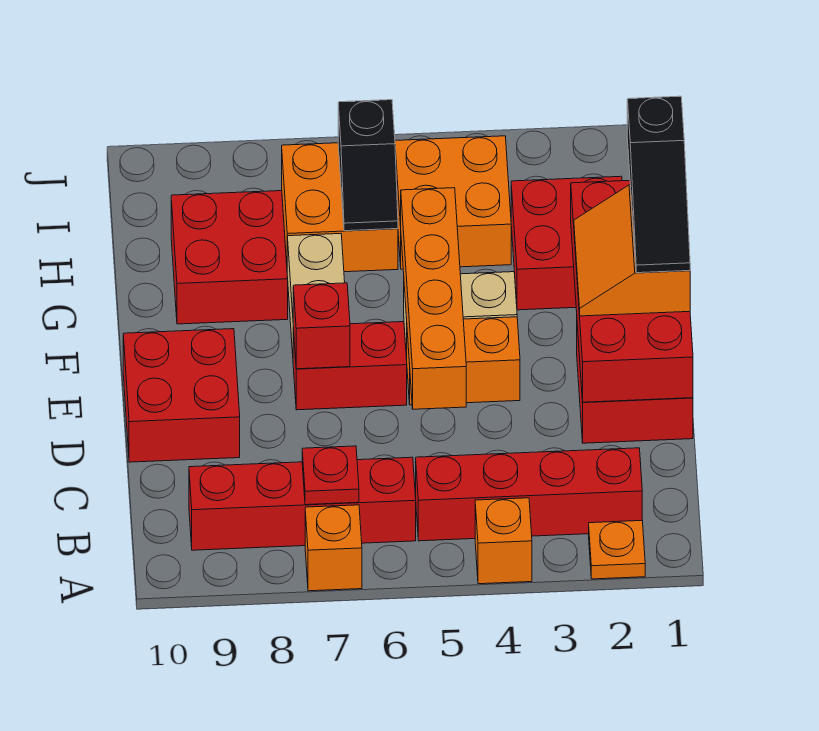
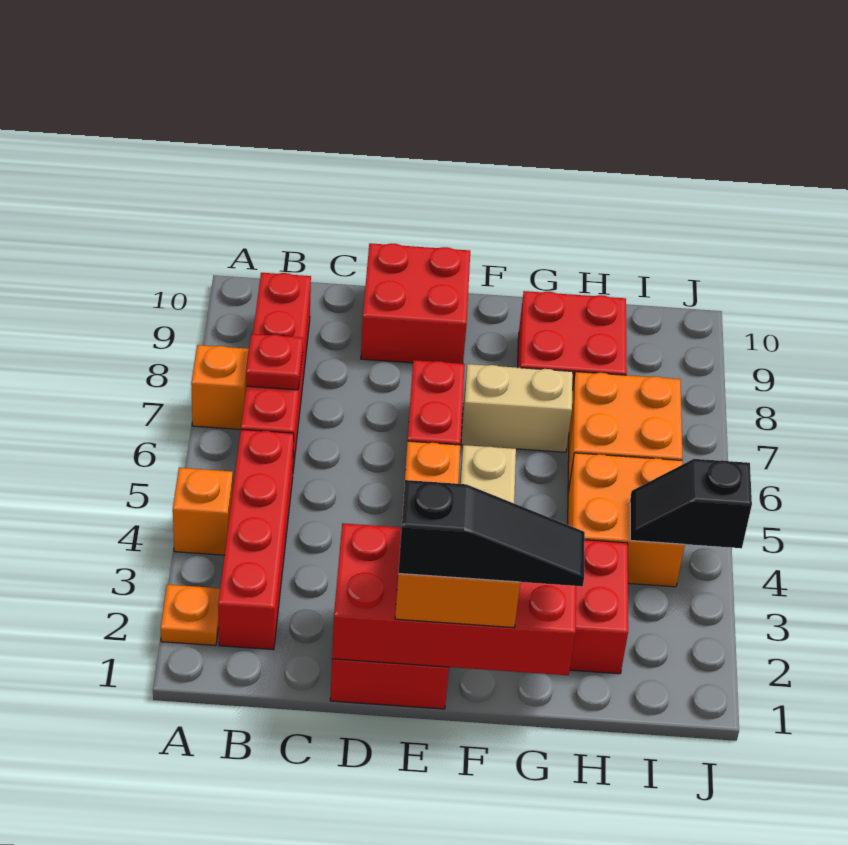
orange 1x4 brick [401,188,466,409] -> none
black 1x3 slope [627,96,690,273] -> black 1x3 slope turned to [398,480,585,586]
red 1x1 brick [293,283,350,369] -> none
black 1x2 slope [338,100,398,231] -> black 1x2 slope moved to [630,459,752,548]

